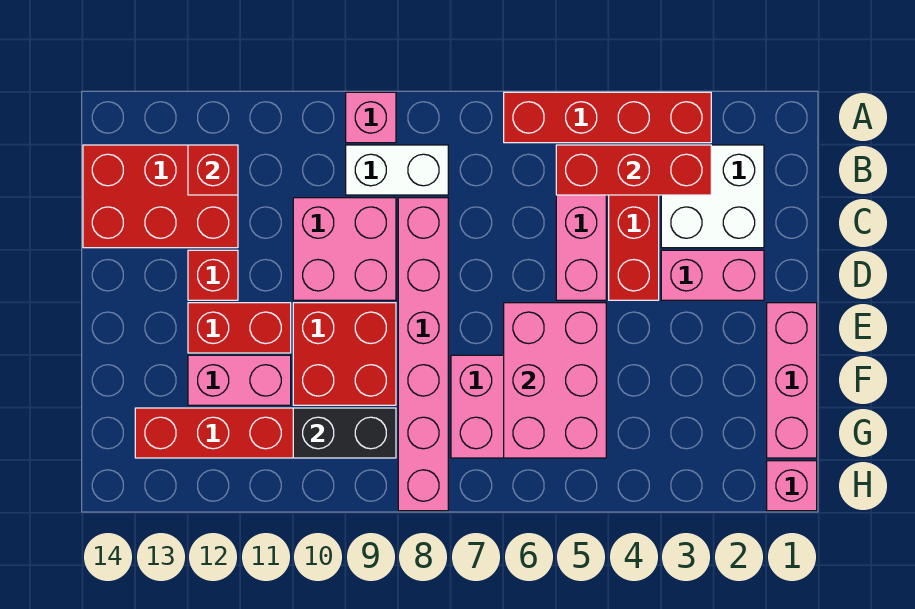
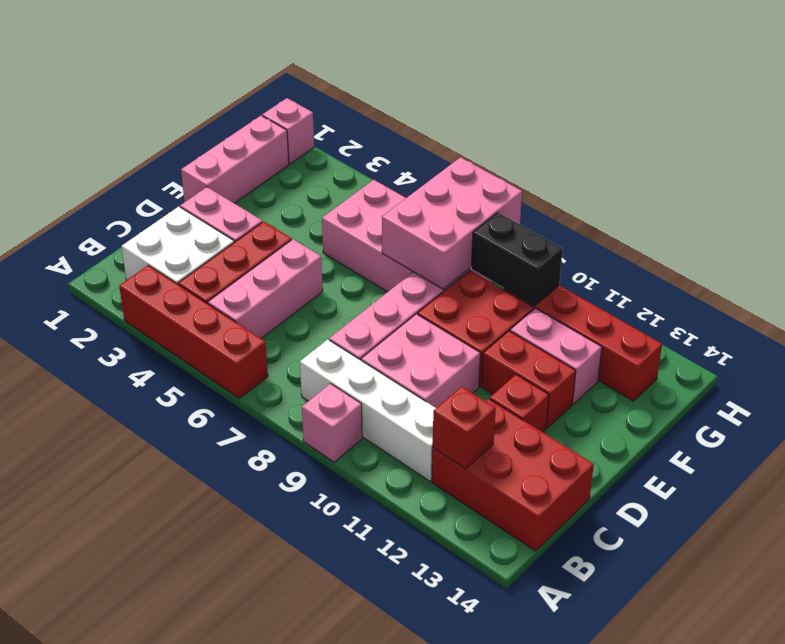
red 1x3 brick [556,145,711,195] -> none
white 1x2 brick [346,145,448,195] -> white 1x4 brick [300,340,436,481]
pink 2x3 brick [504,303,606,458] -> pink 2x3 brick moved to [382,157,522,289]

